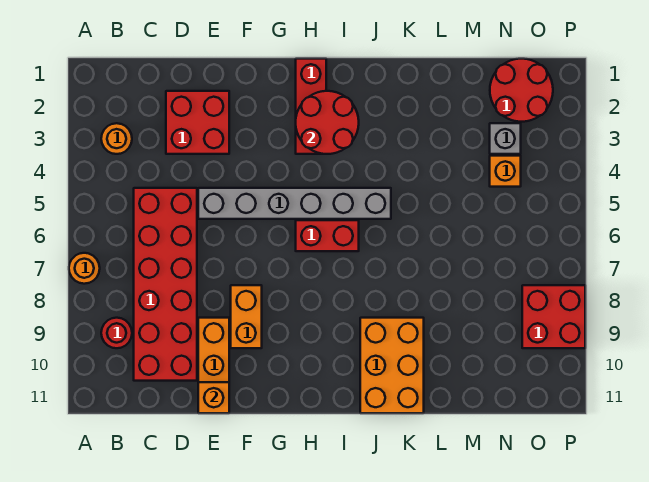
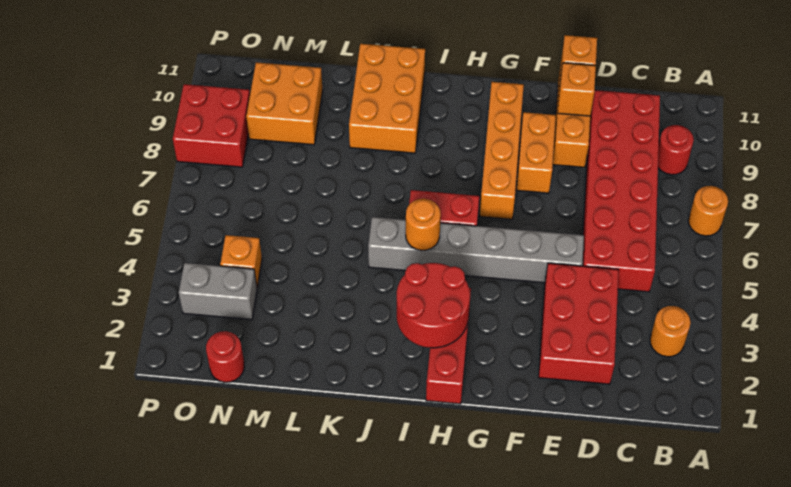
red 2x2 brick [166,91,229,154] -> red 2x3 brick [539,263,619,384]
none -> orange 1x1 brick [558,63,596,116]
none -> orange 1x4 brick [480,82,524,219]
none -> orange 1x1 round brick [406,199,441,250]
none -> orange 2x2 brick [246,62,323,145]
red 2x2 round brick [490,59,553,122] -> red 1x1 round brick [206,331,244,382]
grey 1x1 brick [490,123,521,154] -> grey 1x2 brick [179,263,257,320]

